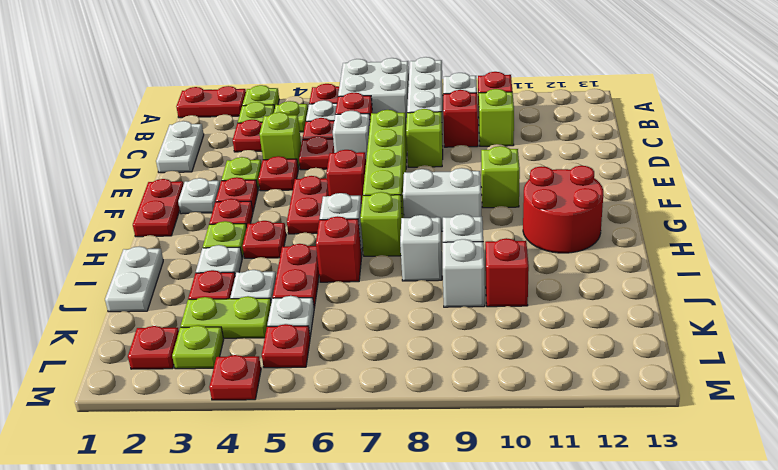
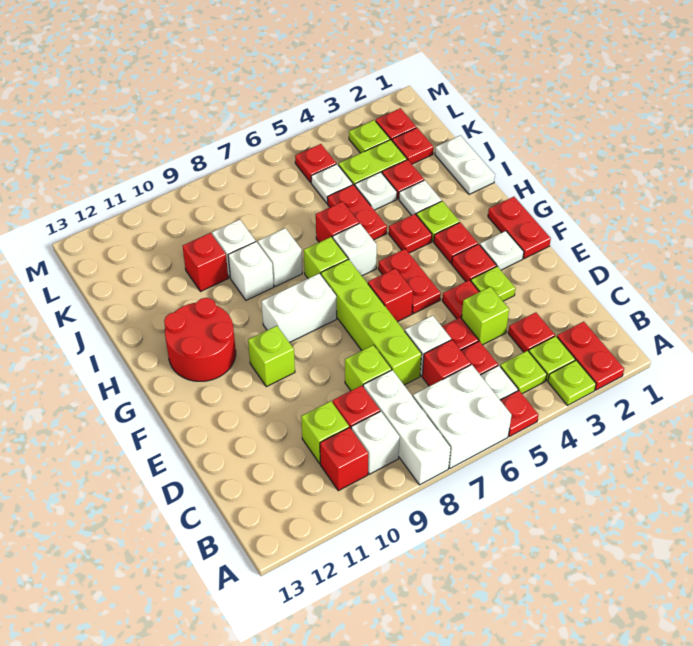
red 1x2 plate [176,86,246,118] -> red 1x2 plate turned to [557,322,624,390]
white 1x2 plate [156,121,204,173] -> none
red 1x1 plate [209,355,261,400] -> red 1x1 plate moved to [392,128,433,164]

